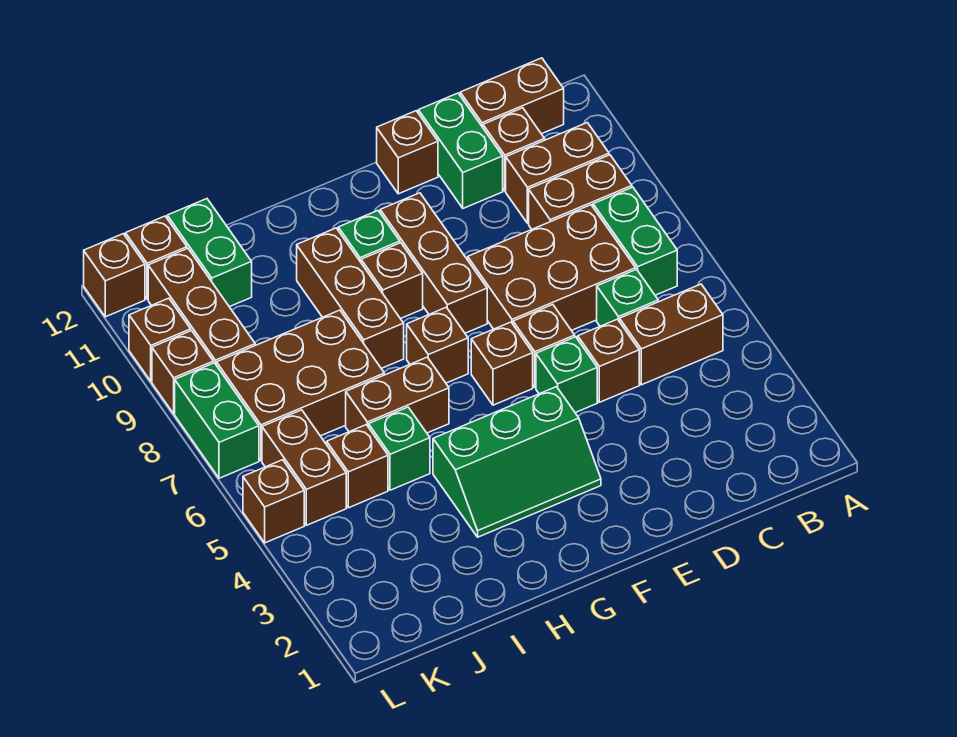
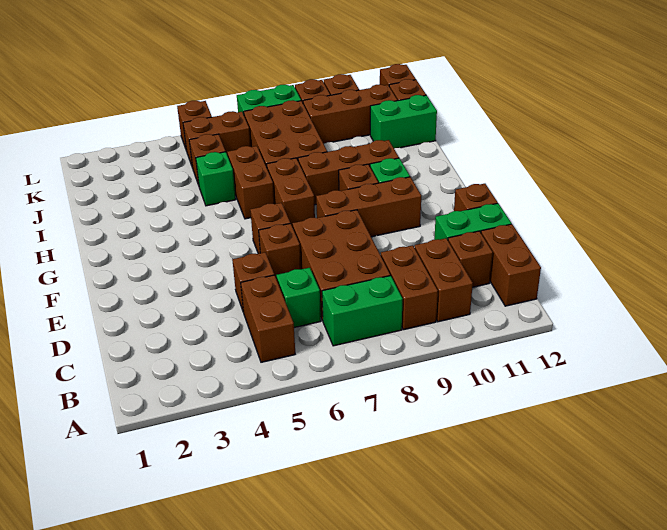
green 1x1 brick [536,337,597,413] -> none
green 2x3 slope [433,387,601,537] -> none
brown 1x1 brick [407,307,468,383] -> brown 1x2 brick [267,158,315,227]

